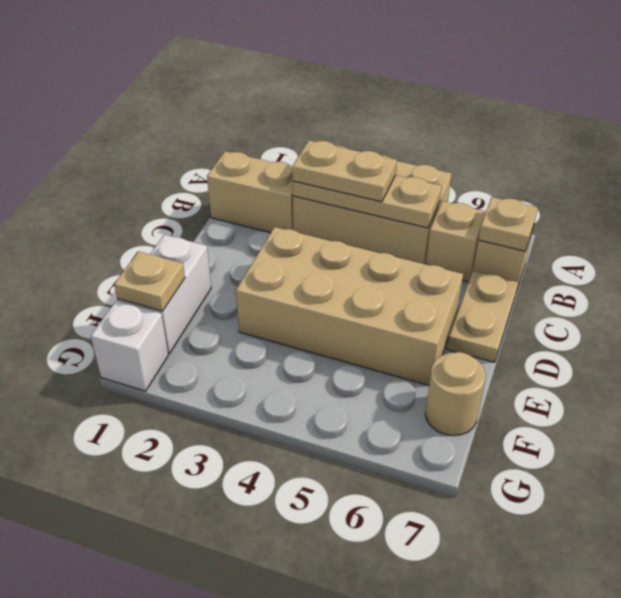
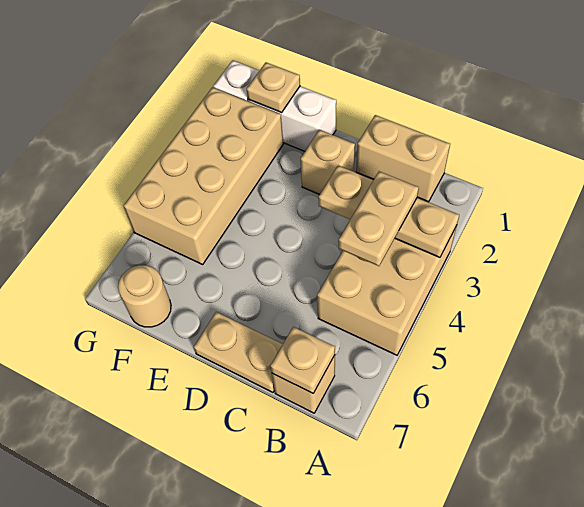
tan 1x2 brick [207,151,293,233] -> tan 1x2 brick turned to [356,115,450,202]
tan 1x3 plate [293,175,442,228] -> tan 1x3 plate turned to [319,166,459,257]
tan 1x1 brick [426,201,486,282] -> tan 1x1 brick moved to [301,130,355,195]
tan 2x4 brick [236,227,463,385] -> tan 2x4 brick moved to [123,87,283,264]

